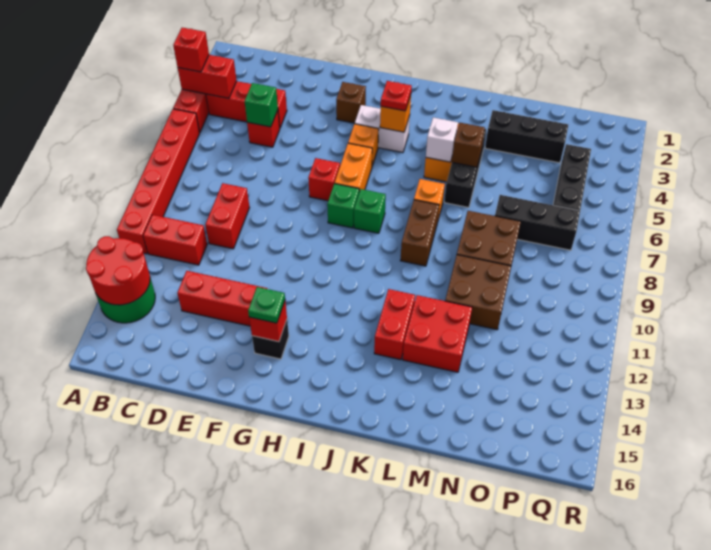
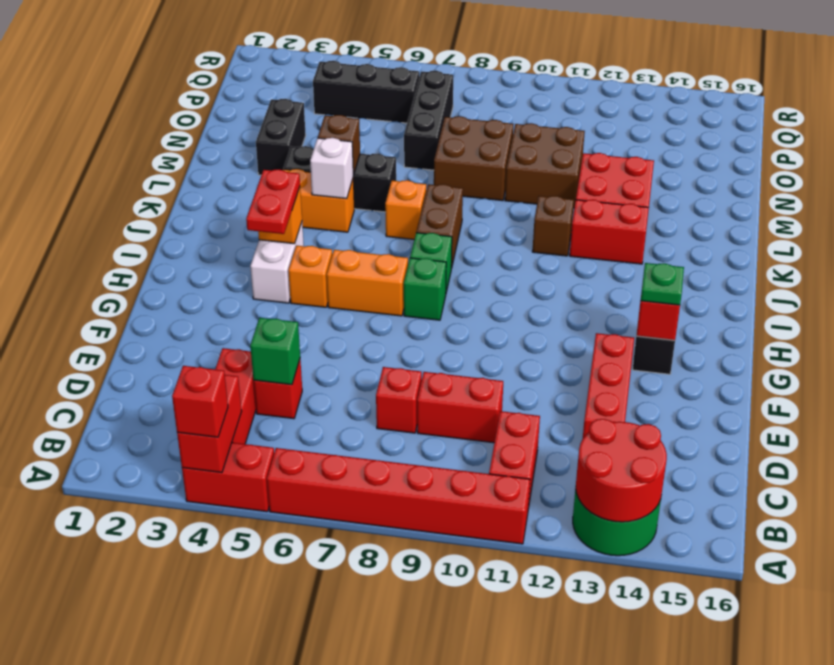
brown 1x1 brick [336,82,366,123] -> brown 1x1 brick moved to [532,196,574,256]
red 1x1 brick [308,158,340,201] -> red 1x1 brick moved to [376,367,422,433]
red 1x1 plate [381,81,412,111] -> red 1x2 plate [246,169,300,234]
brown 1x2 brick [400,200,439,266] -> brown 1x2 brick turned to [416,184,463,268]
black 1x3 brick [485,110,568,163] -> black 1x2 brick [256,99,306,175]

